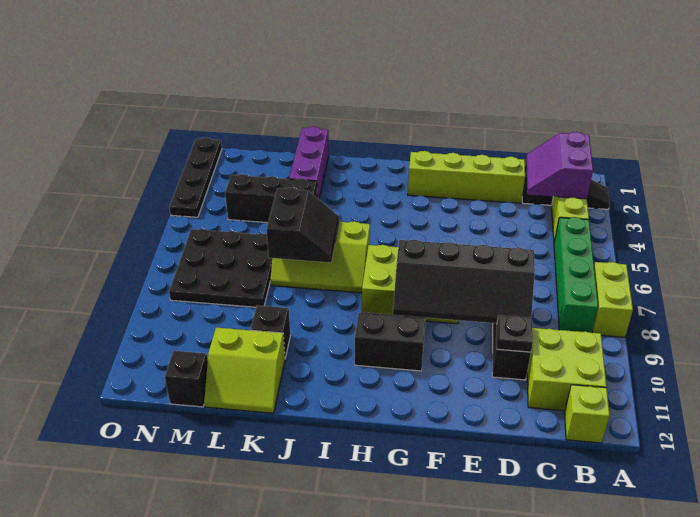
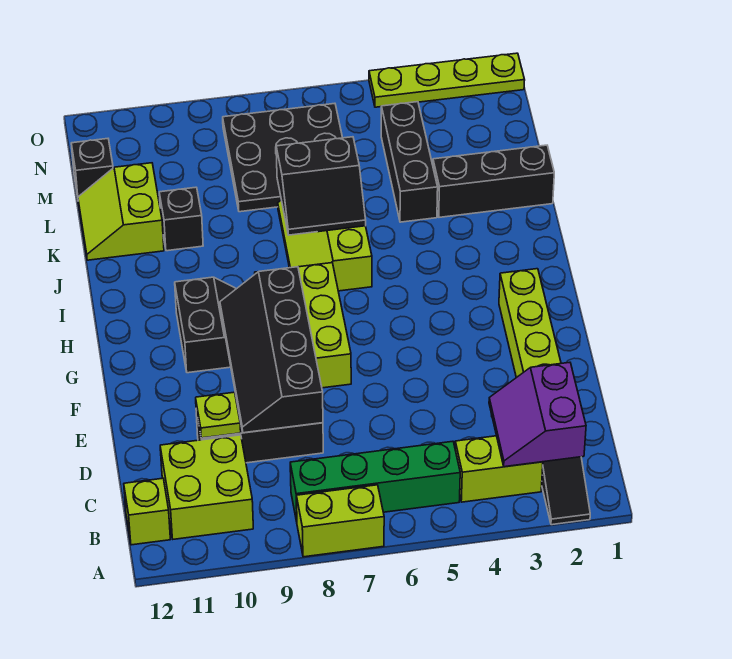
purple 2x2 slope [526,132,593,199] -> purple 2x2 slope turned to [489,362,586,467]
black 1x1 plate [497,315,533,352] -> lime 1x1 plate [196,392,241,438]
purple 1x3 brick [289,127,329,199] -> black 1x3 brick [433,145,554,217]
black 1x4 plate [169,138,222,217] -> lime 1x4 plate [369,53,525,107]

